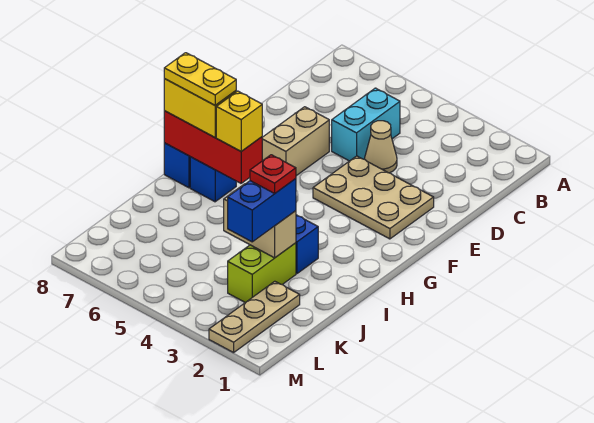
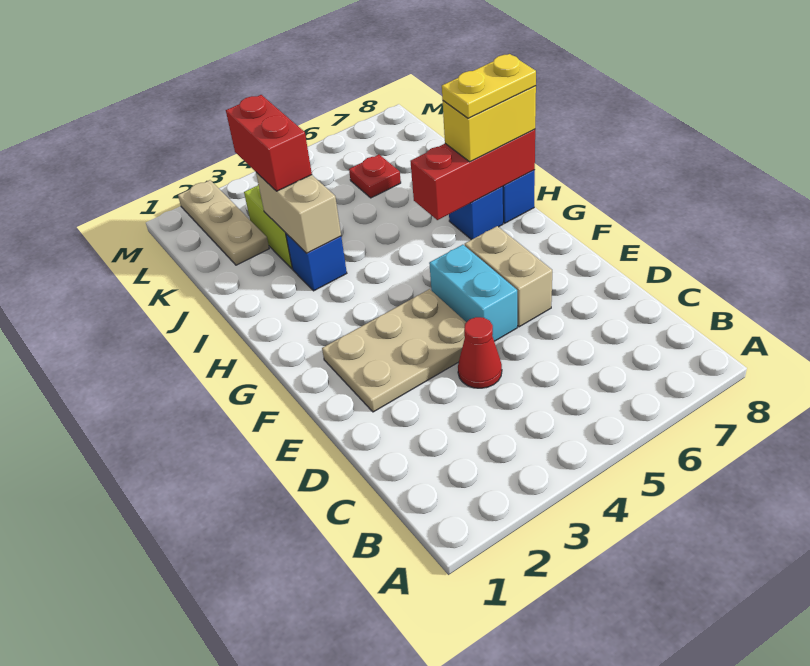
cyan 1x2 brick [332,88,400,161] -> cyan 1x2 brick moved to [429,245,517,341]
tan 1x1 cone [365,121,397,173] -> red 1x1 cone [458,317,502,388]
yellow 1x1 brick [216,91,262,151] -> none
tan 1x2 brick [224,184,296,258] -> tan 1x2 brick turned to [256,172,341,253]
blue 1x2 brick [228,179,296,242] -> red 1x2 brick [226,95,312,191]
red 1x1 plate [250,155,296,193] -> red 1x1 plate moved to [349,155,401,198]

